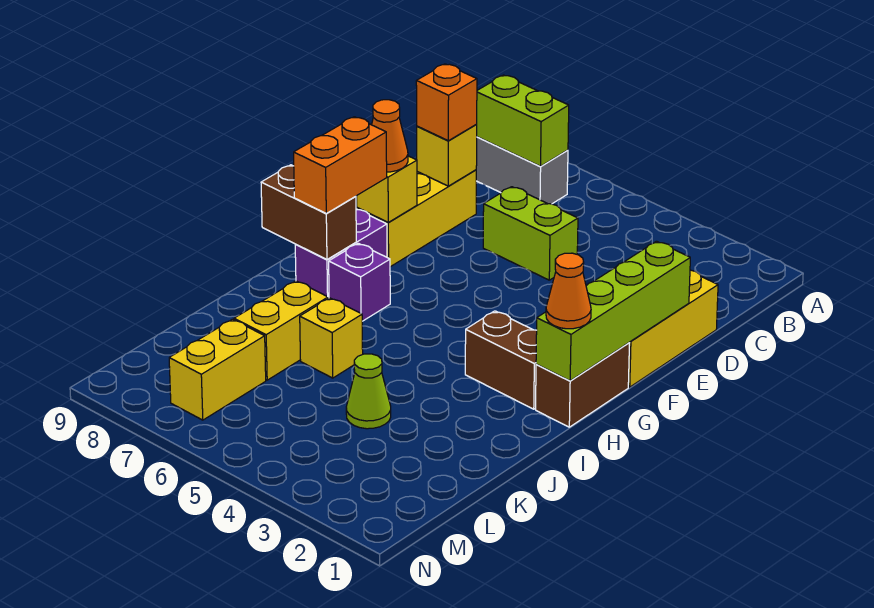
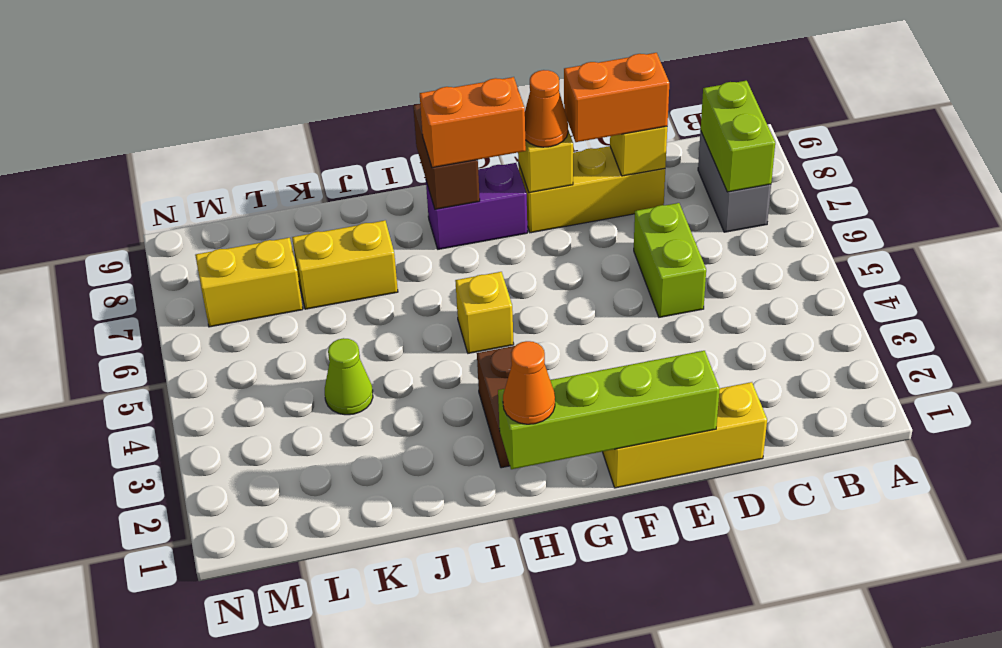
orange 1x1 brick [416,64,477,141] -> orange 1x2 brick [564,53,669,142]
brown 1x2 brick [536,343,629,427] -> none
purple 1x1 brick [329,243,390,321] -> none
yellow 1x1 brick [300,298,363,378] -> yellow 1x1 brick moved to [455,272,514,353]

